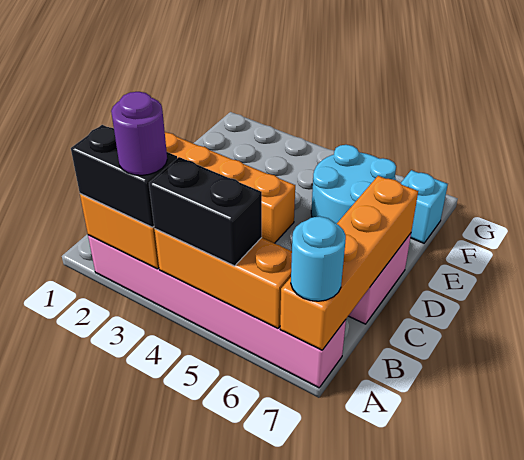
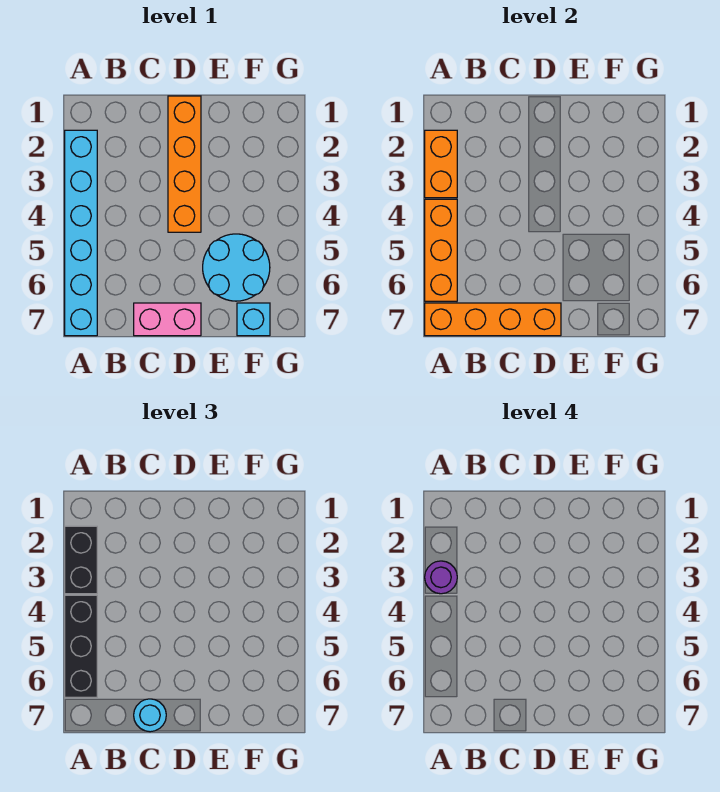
pink 1x6 brick [88,235,346,388] -> cyan 1x6 brick [65,130,97,336]
black 1x2 brick [149,157,262,266] -> black 1x3 brick [65,595,97,697]
cyan 1x1 round brick [291,216,346,301] -> cyan 1x1 round brick moved to [134,699,166,732]

